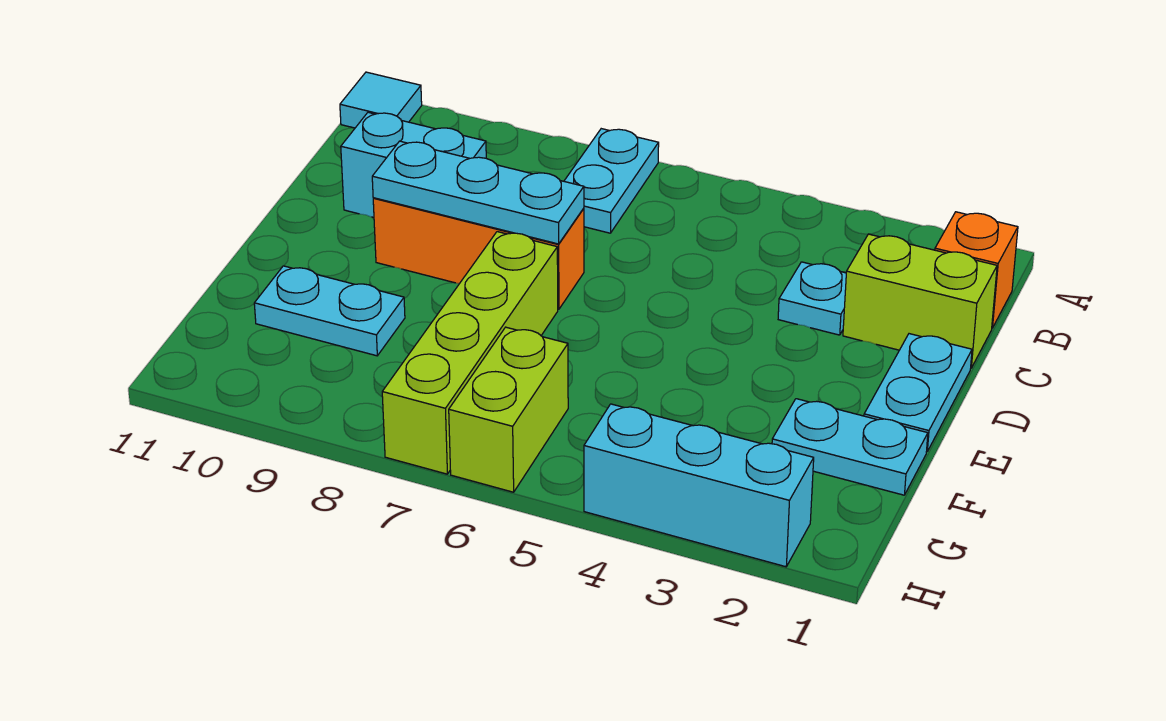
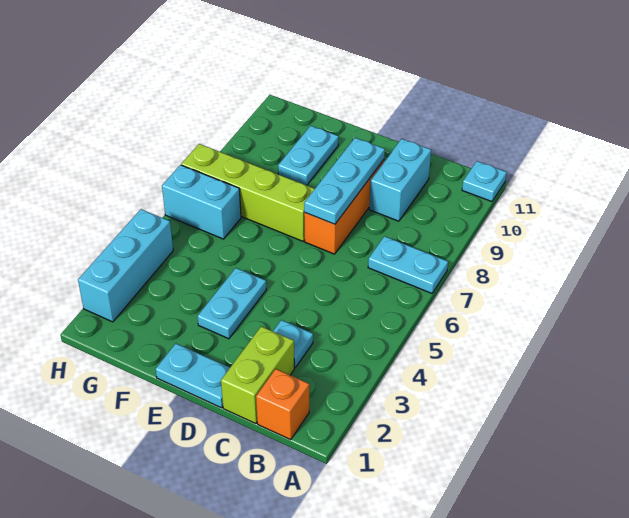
cyan 1x1 tile [340,72,422,128] -> cyan 1x1 plate [462,161,507,202]
cyan 1x2 plate [772,399,928,495] -> cyan 1x2 plate moved to [197,268,266,339]
lime 1x2 brick [449,327,568,492] -> cyan 1x2 brick [162,165,241,239]

